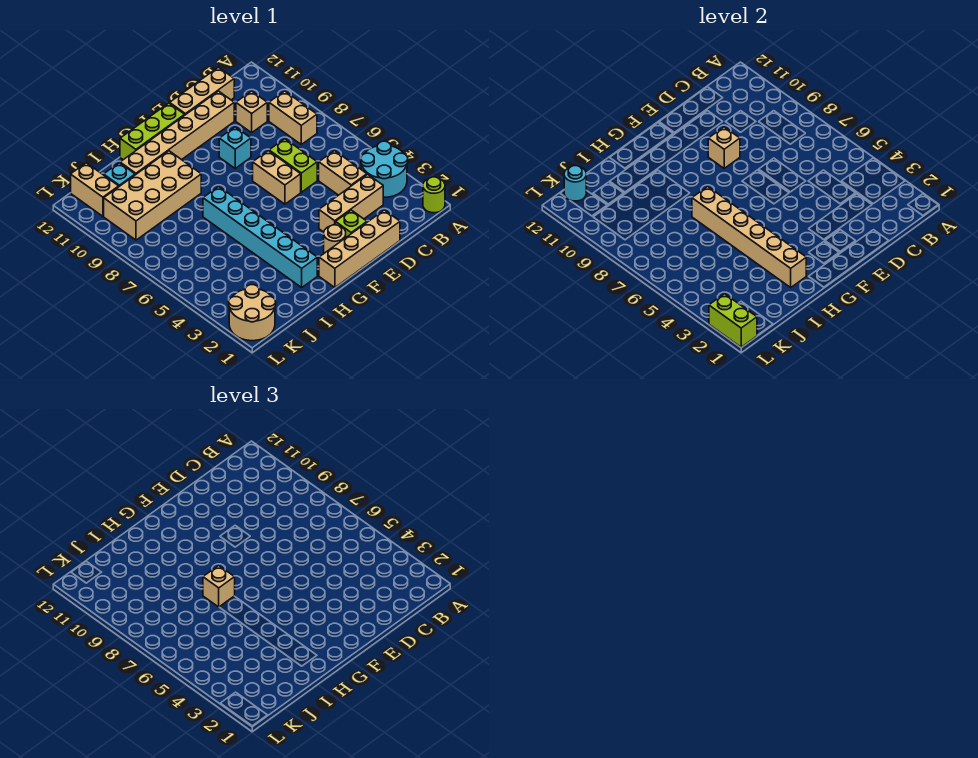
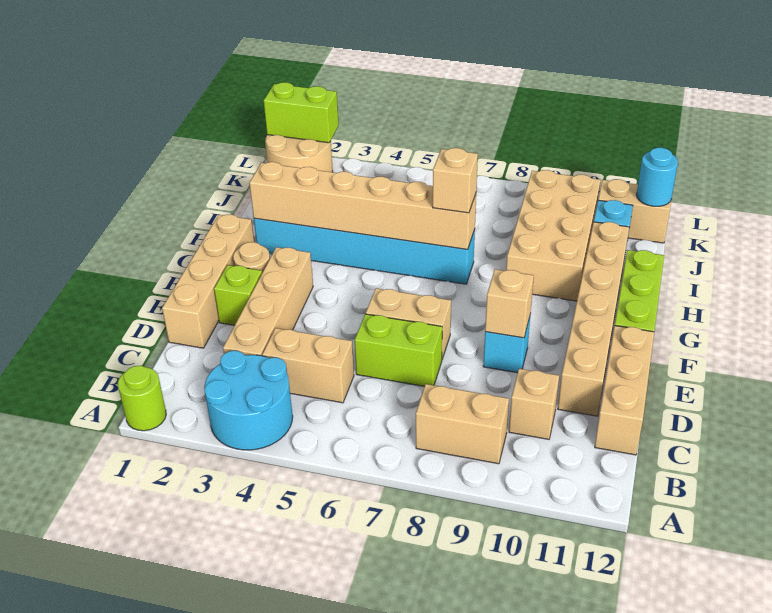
tan 1x3 brick [319,174,383,232] -> tan 1x4 brick [223,247,313,356]

